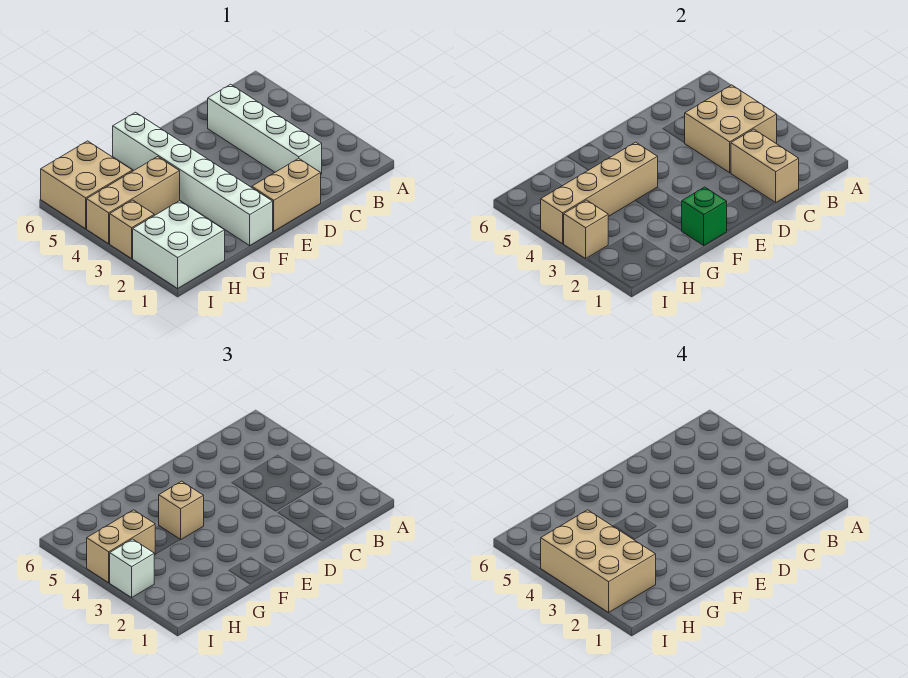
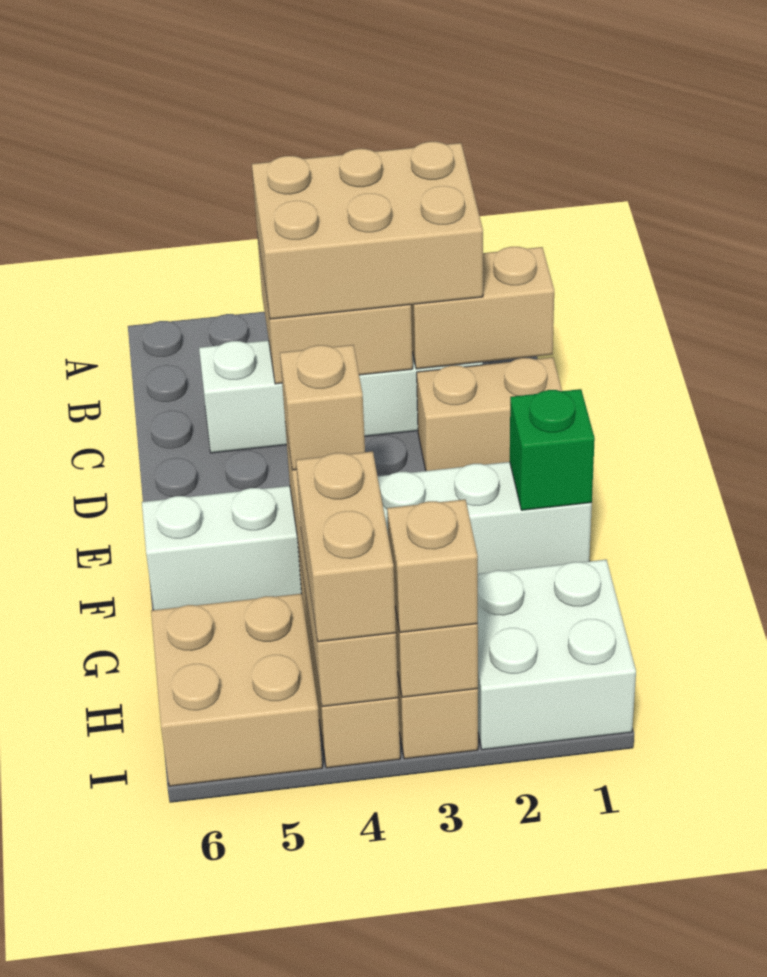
tan 1x2 brick [252,158,321,231] -> tan 1x2 brick turned to [417,357,562,471]
tan 2x3 brick [541,510,656,612] -> tan 2x3 brick moved to [252,142,483,319]
white 1x1 brick [110,539,154,598] -> tan 1x1 brick [387,499,478,632]

